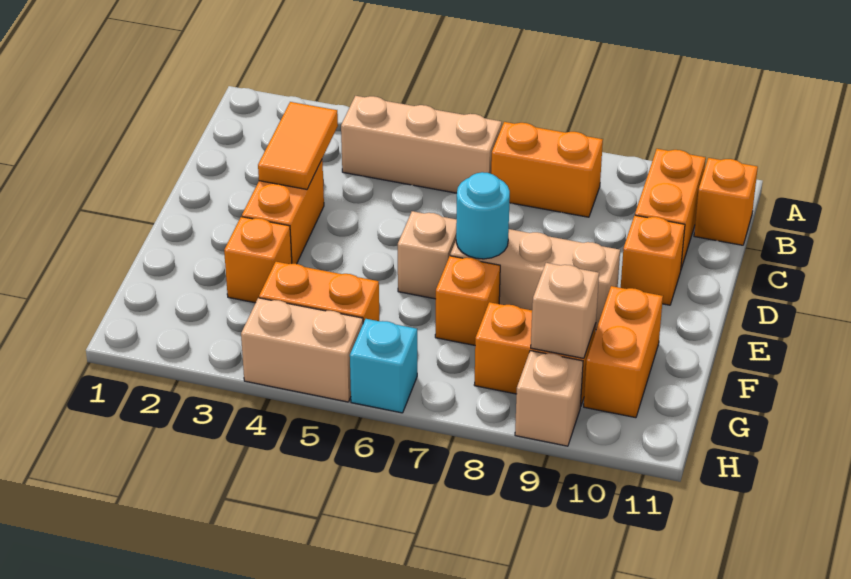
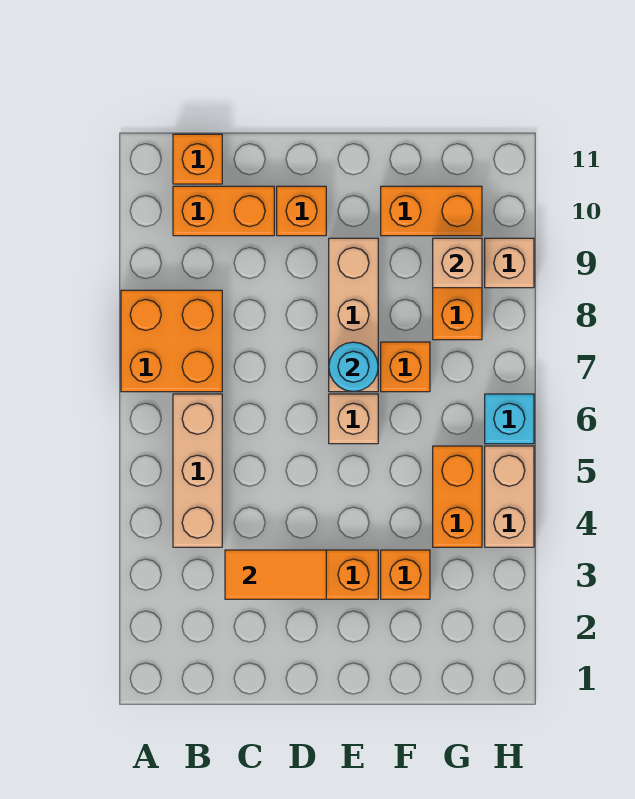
orange 1x2 brick [491,122,603,217] -> orange 2x2 brick [121,290,222,392]

